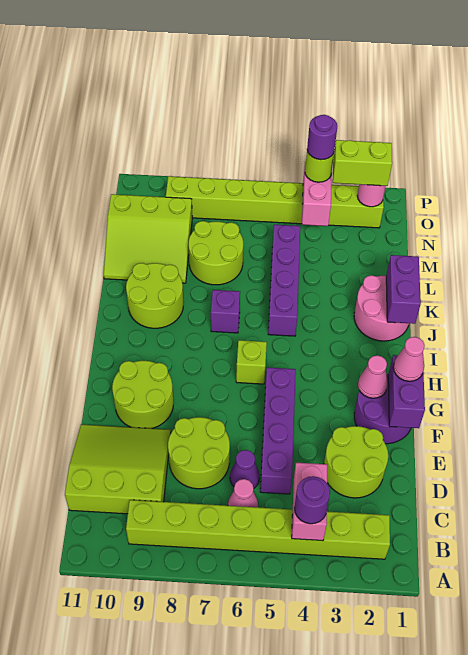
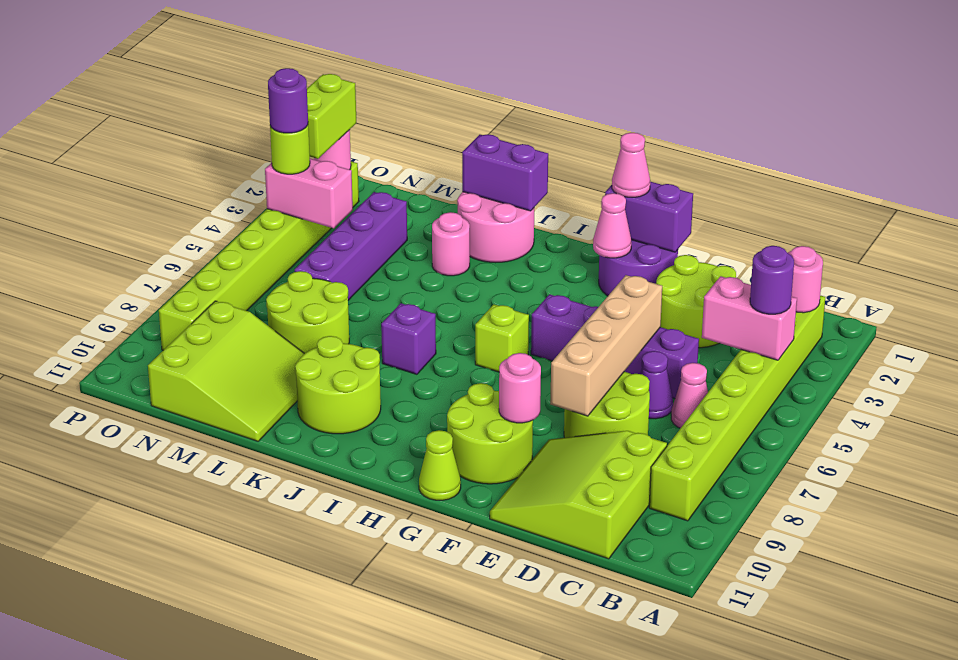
none -> pink 1x1 round brick [788,246,823,313]
none -> tan 1x4 brick [550,275,662,416]
none -> pink 1x1 round brick [499,353,541,423]
none -> lime 1x1 cone [419,430,461,500]
purple 1x4 brick [268,225,300,336] -> purple 1x4 brick turned to [295,192,407,300]
none -> pink 1x1 round brick [432,212,470,276]

